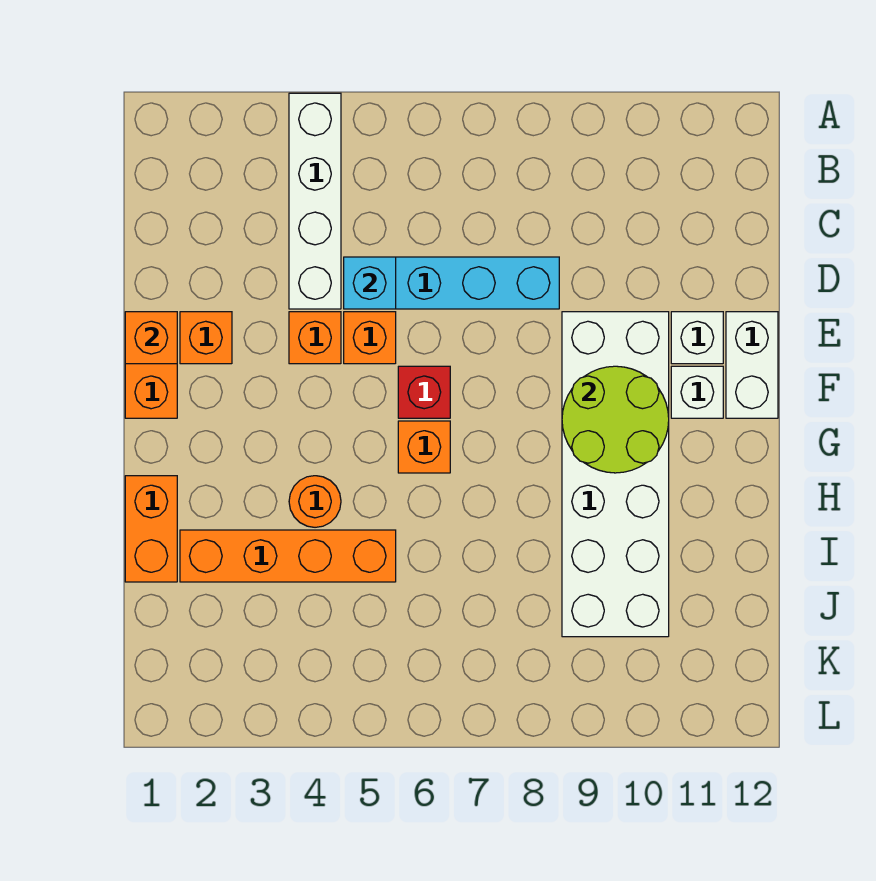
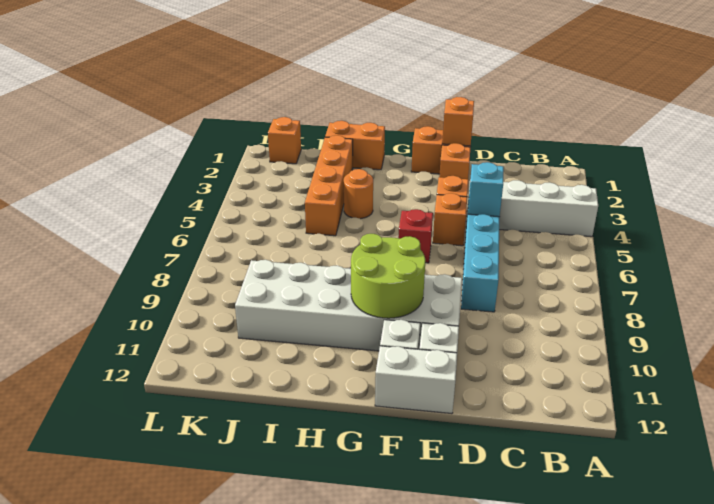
orange 1x1 brick [398,421,450,473] -> orange 1x1 brick moved to [268,117,301,164]

